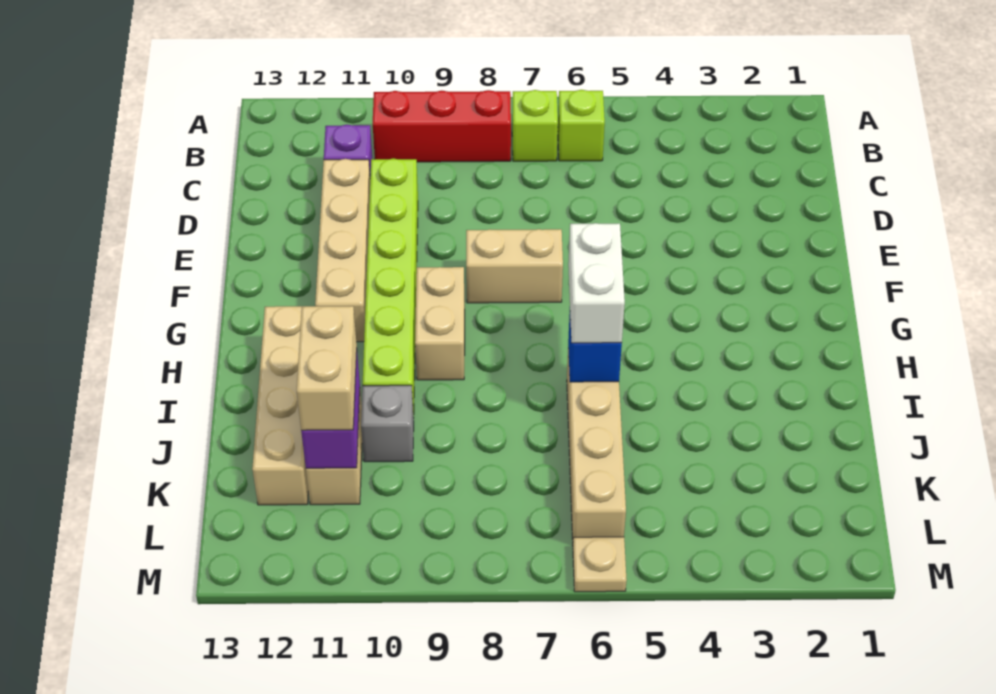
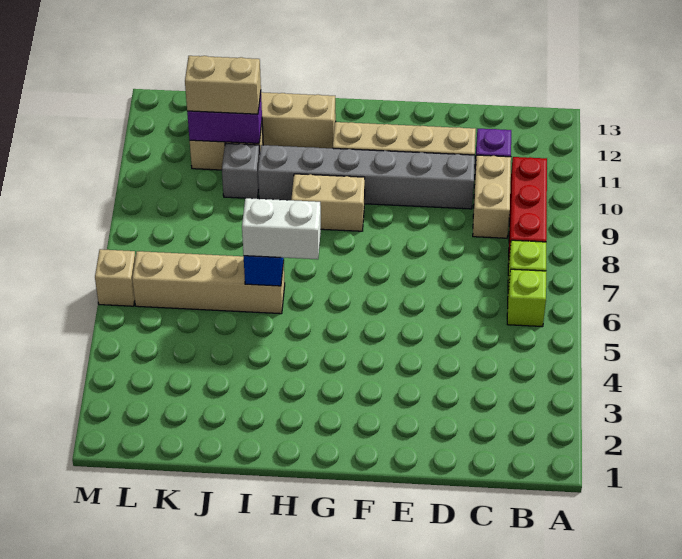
lime 1x6 brick [363,158,418,418] -> grey 1x6 brick [258,145,475,209]
tan 1x2 brick [466,229,563,303] -> tan 1x2 brick moved to [473,155,511,238]
tan 1x1 plate [573,537,627,592] -> tan 1x1 brick [95,249,136,306]

